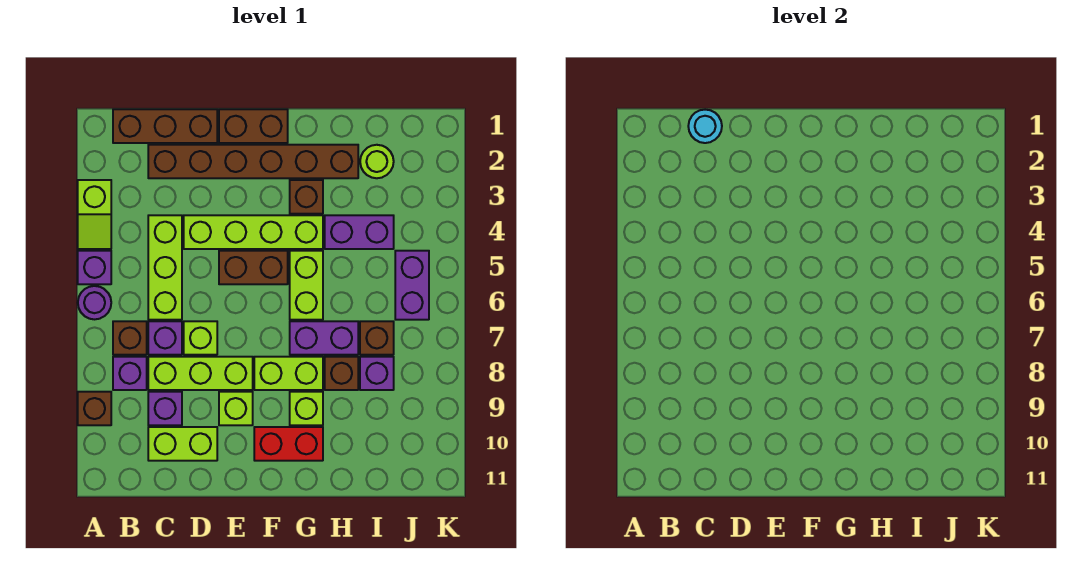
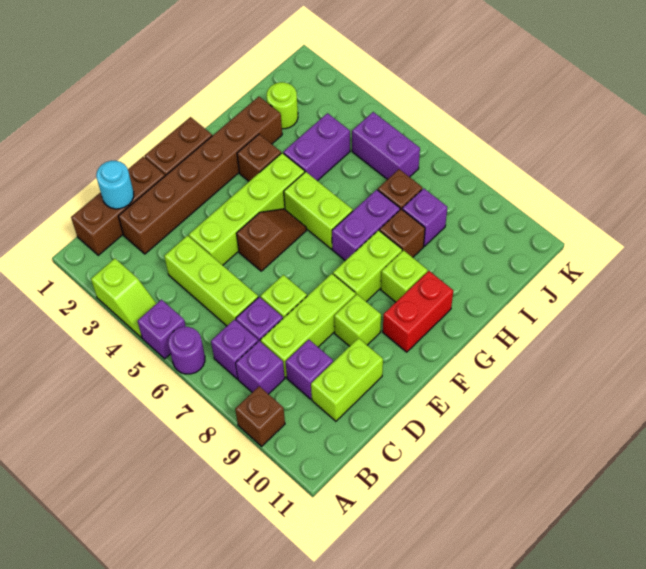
brown 1x1 brick [113,321,147,355] -> purple 1x1 brick [211,319,258,379]
brown 1x2 brick [219,251,288,284] -> brown 1x2 slope [236,209,306,271]

